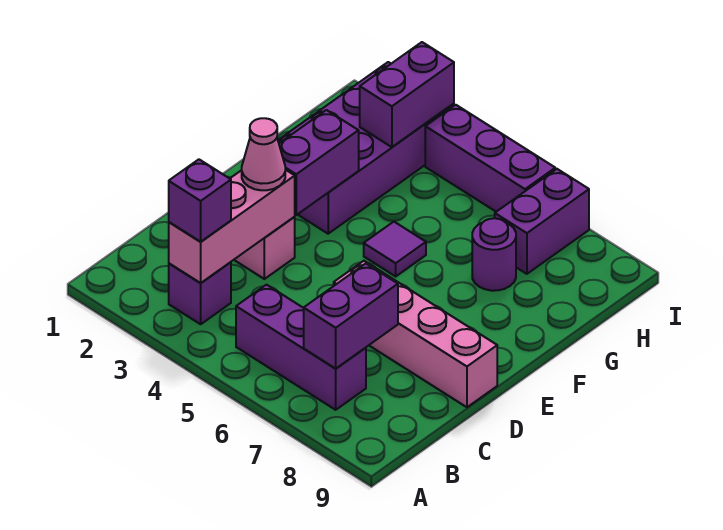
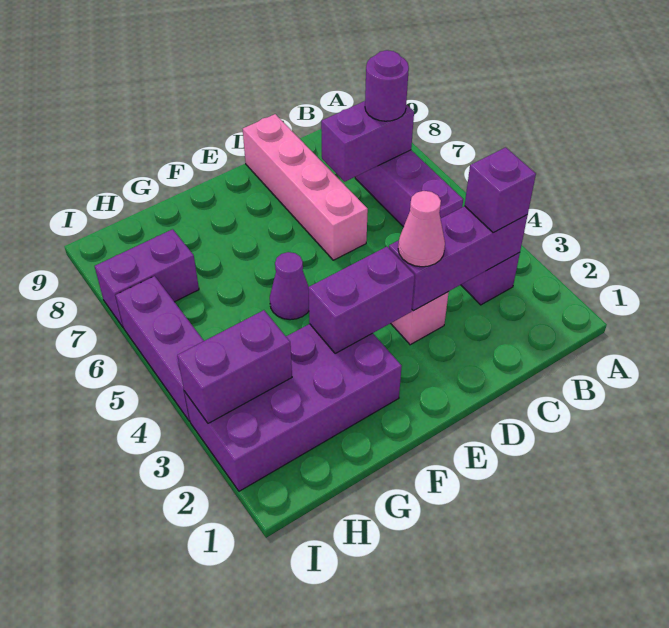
pink 1x3 brick [169,170,295,283] -> purple 1x3 brick [389,206,528,311]
purple 1x1 tile [364,222,426,276] -> purple 1x1 cone [270,252,309,320]
purple 1x1 round brick [472,218,516,291] -> purple 1x1 round brick moved to [365,50,409,121]

